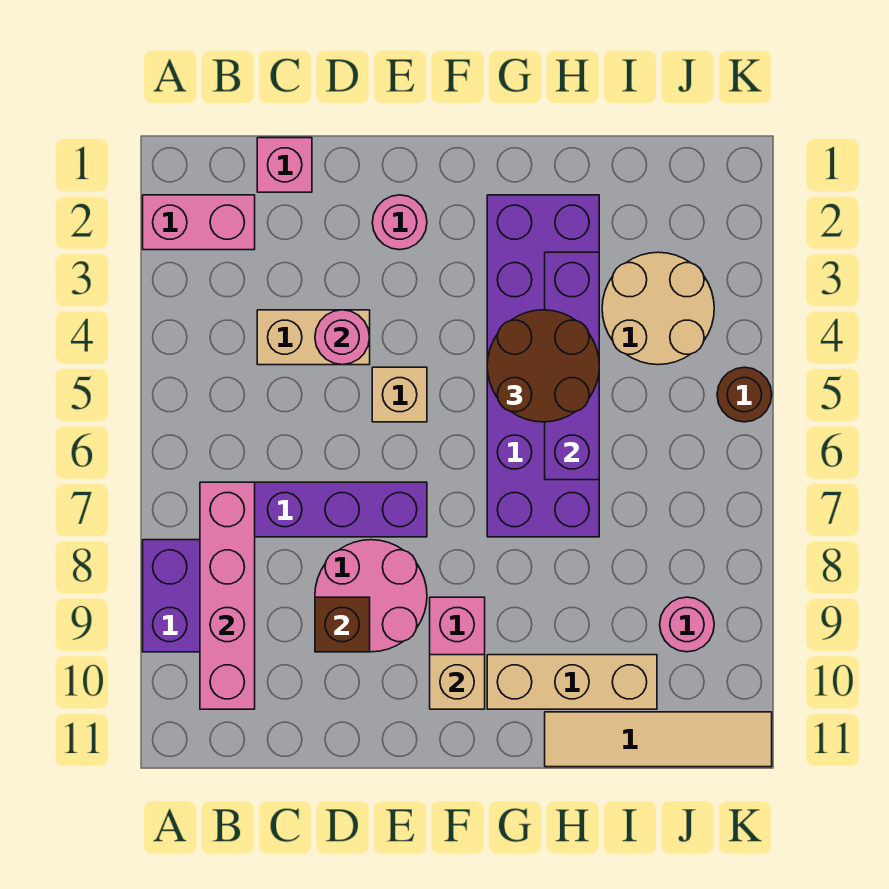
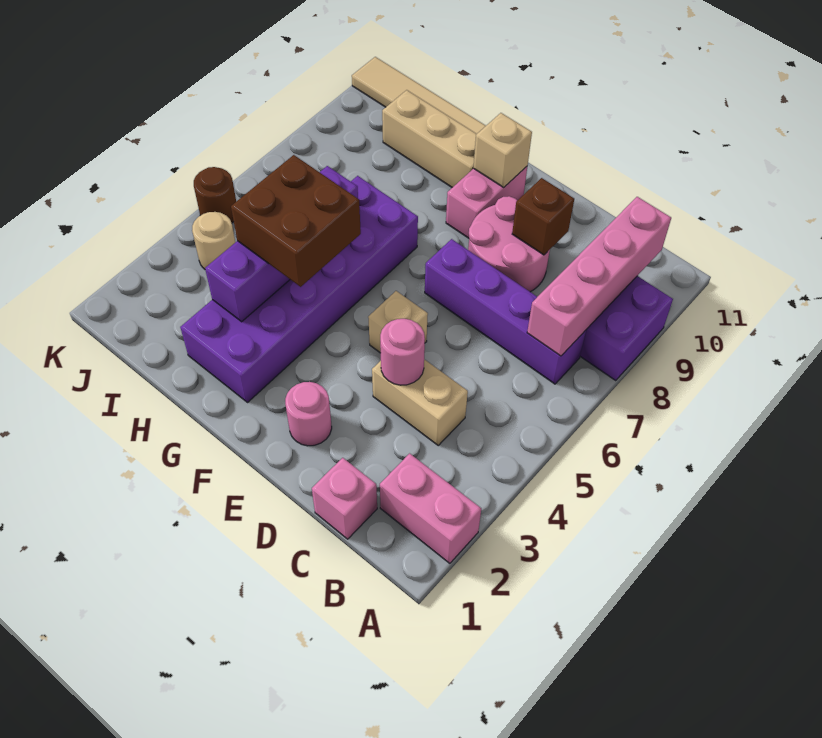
brown 2x2 round brick [487,310,599,422] -> brown 2x2 brick [231,155,361,287]
tan 2x2 round brick [602,252,714,365] -> tan 1x1 round brick [192,212,235,269]
pink 1x1 round brick [660,597,714,652] -> none

